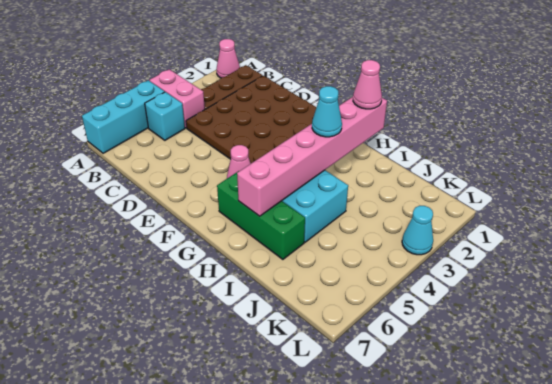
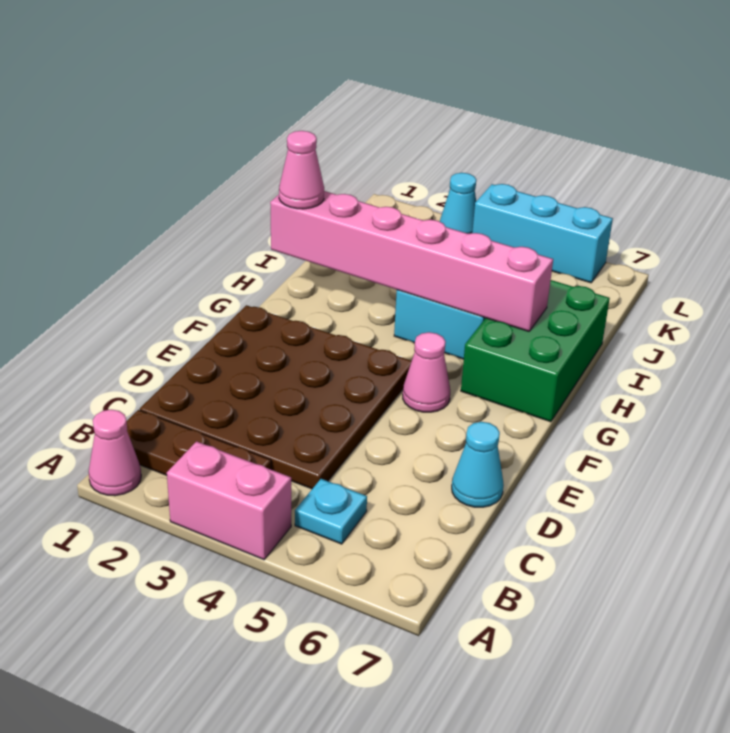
pink 1x2 brick [149,69,205,128] -> pink 1x2 brick turned to [167,441,291,560]
cyan 1x3 brick [82,80,165,153] -> cyan 1x3 brick moved to [472,184,613,283]
cyan 1x1 brick [145,92,185,140] -> cyan 1x1 plate [295,479,367,544]
green 1x3 brick [217,171,305,259] -> green 2x3 brick [461,280,610,422]
cyan 1x1 cone [312,86,342,137] -> cyan 1x1 cone moved to [452,422,504,507]

